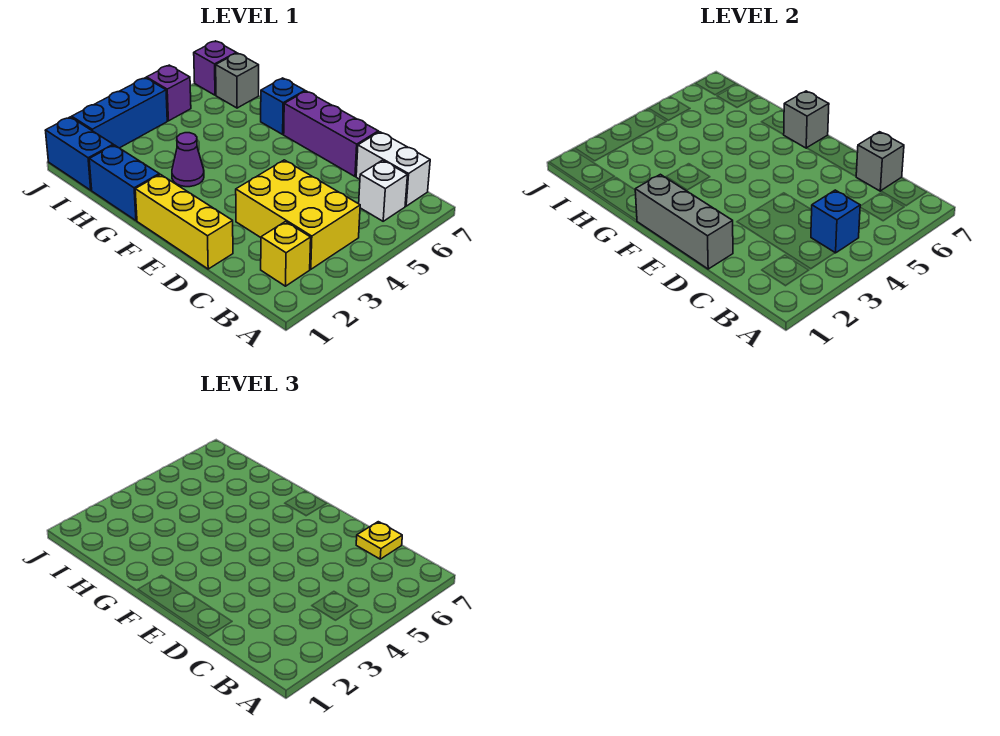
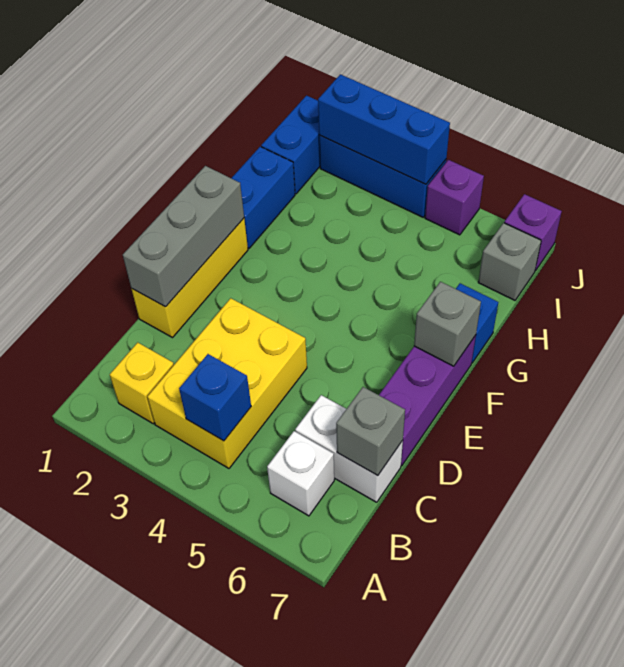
white 1x2 brick [356,132,430,206] -> white 1x2 brick turned to [295,395,403,502]
yellow 1x1 plate [356,522,402,559] -> none
purple 1x1 cone [172,133,204,187] -> none
none -> blue 1x3 brick [318,74,450,184]

